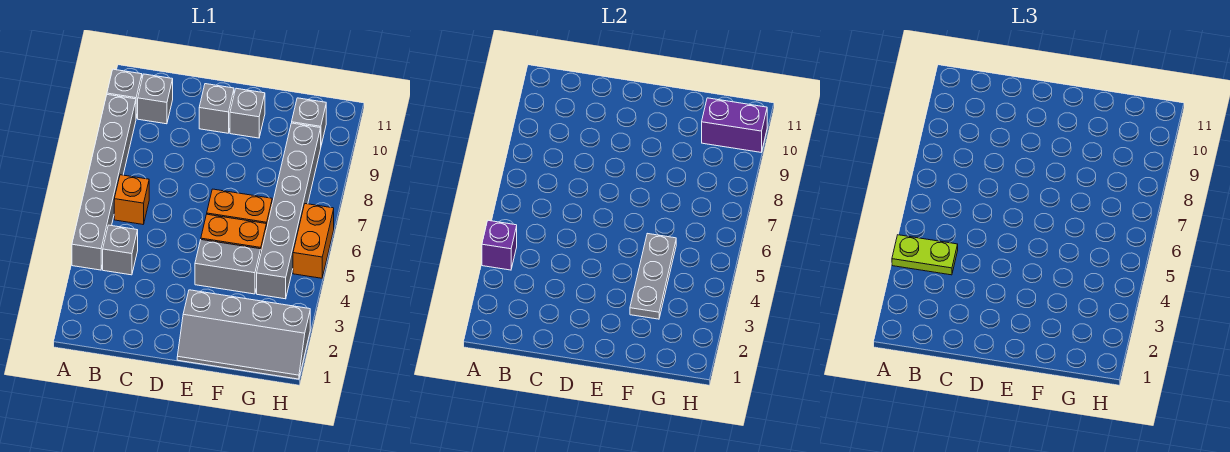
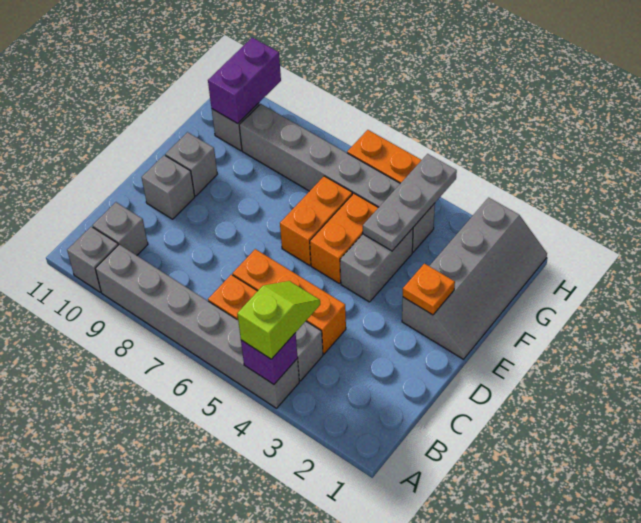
lime 1x2 plate [892,235,958,275] -> lime 1x2 slope [237,281,320,359]
none -> orange 1x3 brick [232,249,346,354]
none -> orange 1x1 plate [403,263,455,315]
grey 1x3 plate [630,233,676,319] -> grey 1x3 plate turned to [363,154,457,251]

